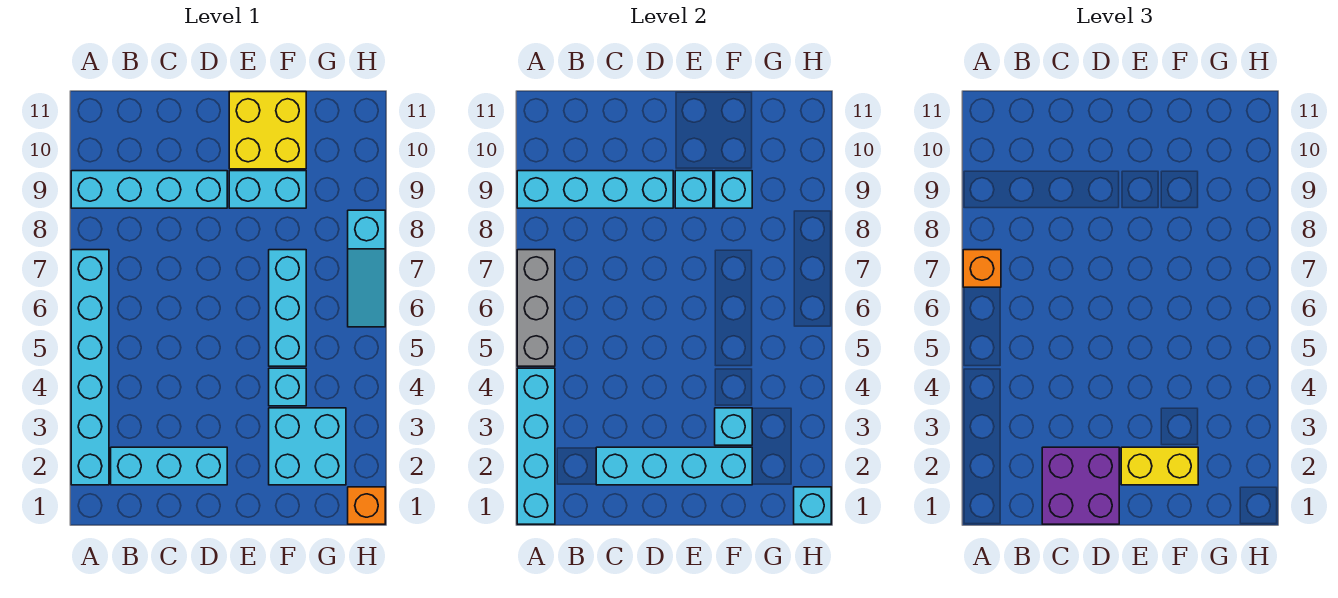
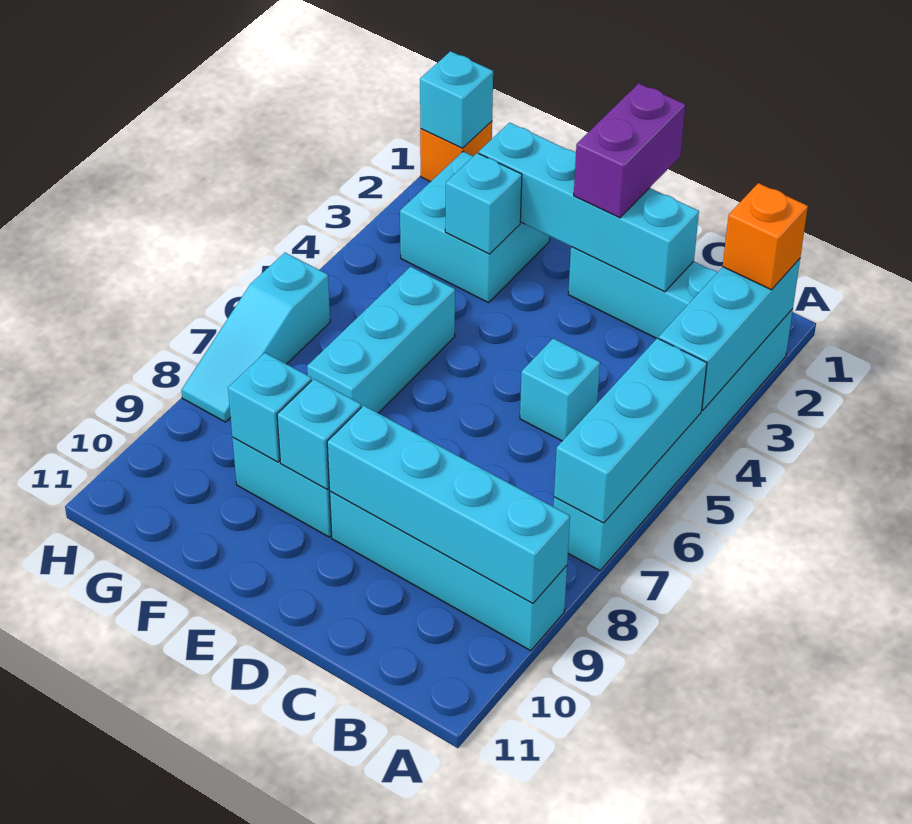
cyan 1x4 brick [517,368,555,524] -> cyan 1x3 brick [659,259,800,410]
grey 1x3 brick [517,250,555,366] -> cyan 1x3 brick [554,338,707,523]
orange 1x1 brick [963,250,1001,287] -> orange 1x1 brick moved to [723,183,808,290]
purple 2x2 brick [1042,447,1119,524] -> purple 1x2 brick [574,83,685,218]
yellow 1x2 brick [1121,447,1198,485] -> none
yellow 2x2 brick [229,92,306,169] -> none
cyan 1x1 brick [269,368,306,406] -> cyan 1x1 brick moved to [520,338,600,441]
cyan 1x3 slope [348,210,385,327] -> cyan 1x3 slope turned to [182,253,330,422]

